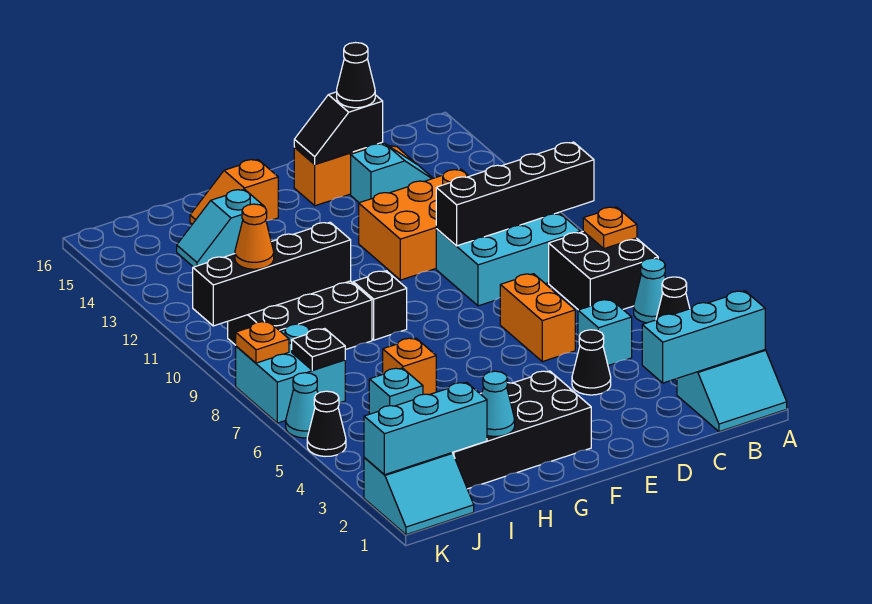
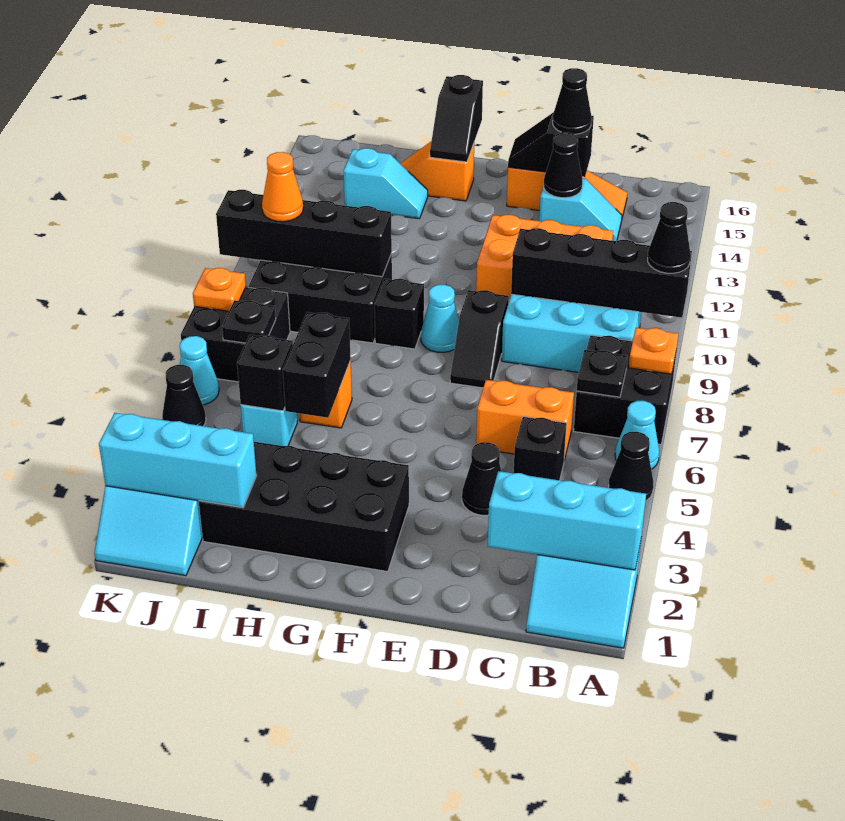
none -> black 1x1 cone [648,202,691,273]
none -> black 1x1 plate [577,350,627,397]
cyan 1x1 brick [578,300,632,366] -> black 1x1 brick [514,416,567,480]
orange 1x2 brick [500,274,575,362] -> orange 1x2 brick turned to [476,380,574,460]
none -> black 1x1 cone [544,132,582,198]
none -> black 1x2 slope [450,290,509,388]
none -> black 1x2 slope [430,75,483,162]
cyan 1x1 cone [482,371,515,436] -> cyan 1x1 cone moved to [421,285,459,352]
none -> black 1x2 brick [283,312,351,418]
cyan 1x2 slope [177,189,264,267] -> cyan 1x2 slope turned to [343,148,428,219]
none -> black 1x1 brick [237,335,293,411]
cyan 2x2 brick [236,324,345,423] -> black 2x2 brick [181,287,290,382]

